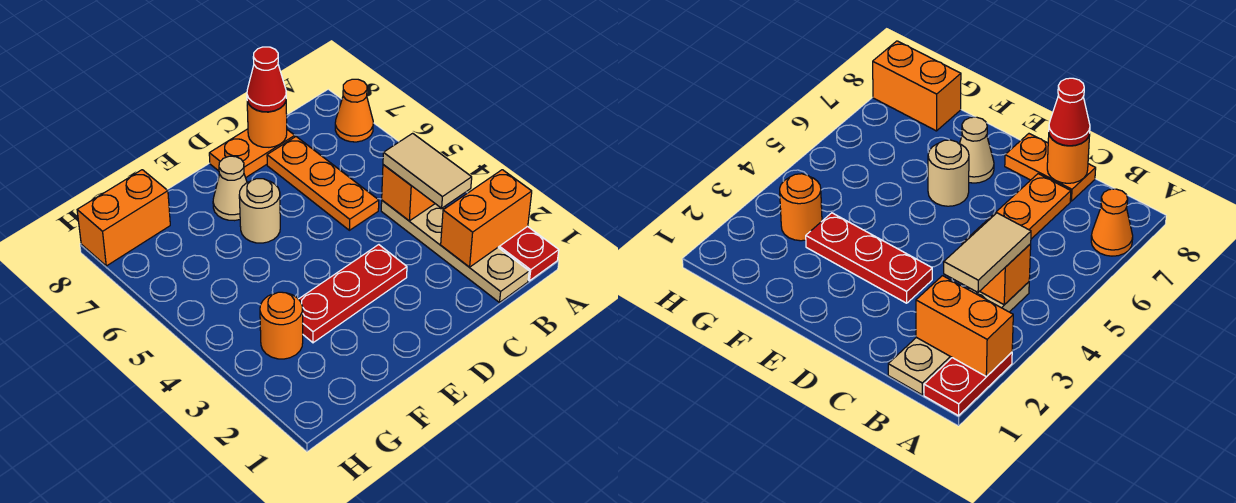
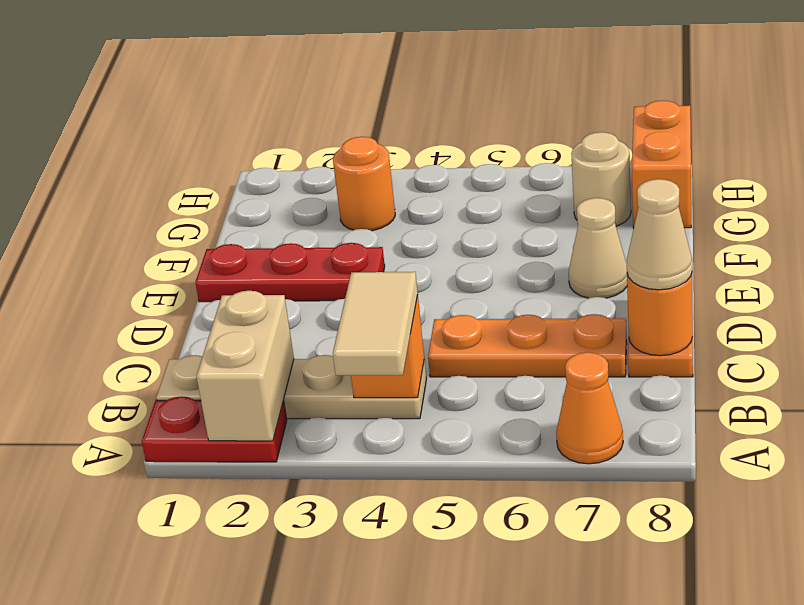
orange 1x2 brick [441,170,532,267] -> tan 1x2 brick [196,291,294,441]
tan 1x2 tile [383,133,472,208] -> tan 1x2 tile turned to [333,272,418,375]
red 1x1 cone [247,47,286,112] -> tan 1x1 cone [627,179,692,290]
red 1x3 plate [299,245,407,343] -> red 1x3 plate turned to [195,243,385,302]
tan 1x1 round brick [239,179,280,243] -> tan 1x1 round brick moved to [571,132,631,226]

